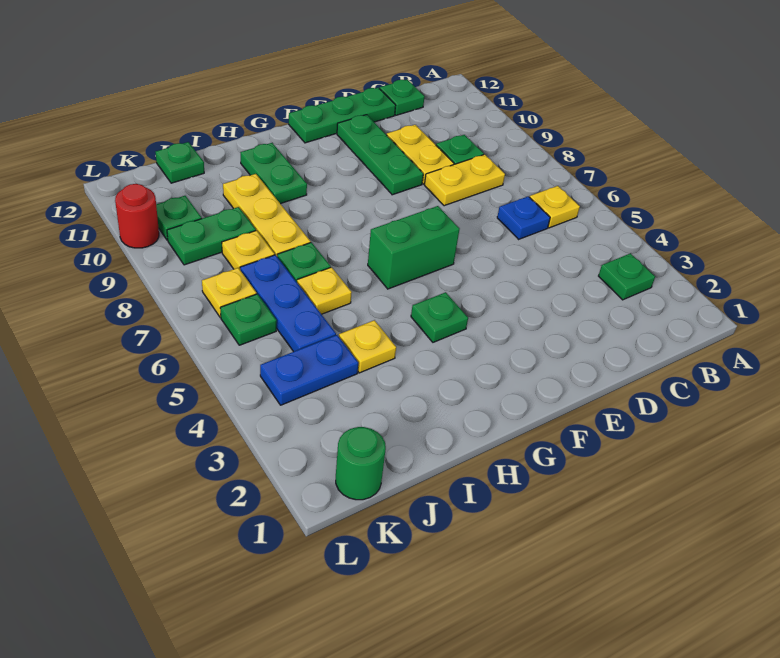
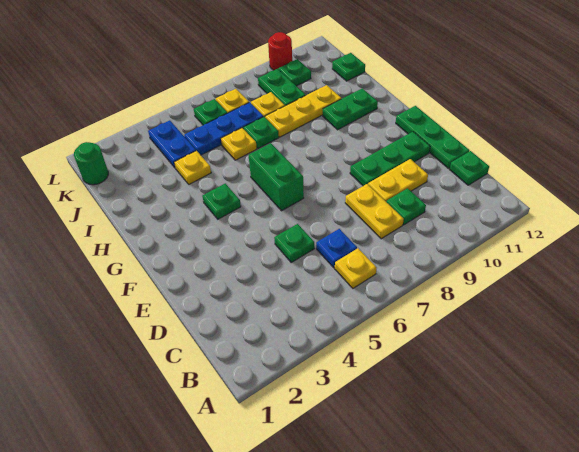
green 1x1 plate [599,253,655,300] -> green 1x1 plate moved to [274,224,314,262]

